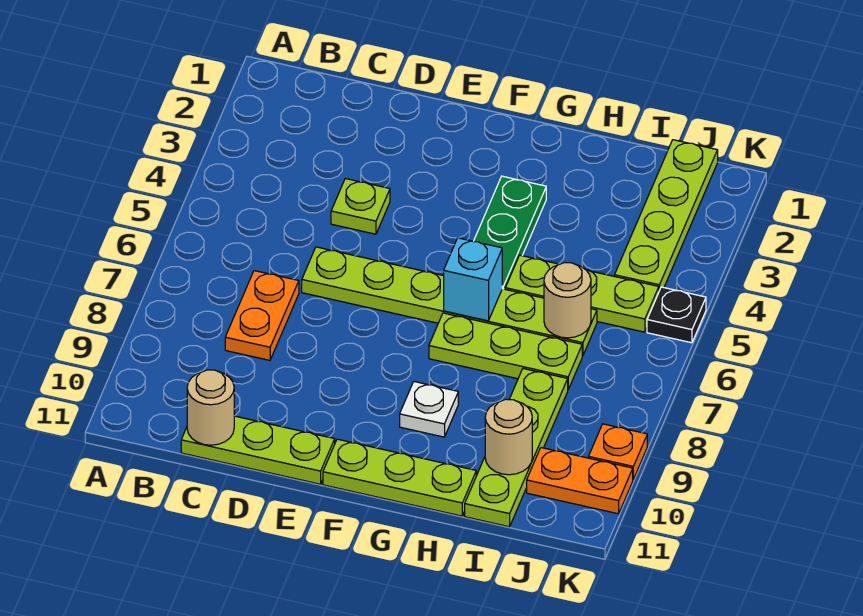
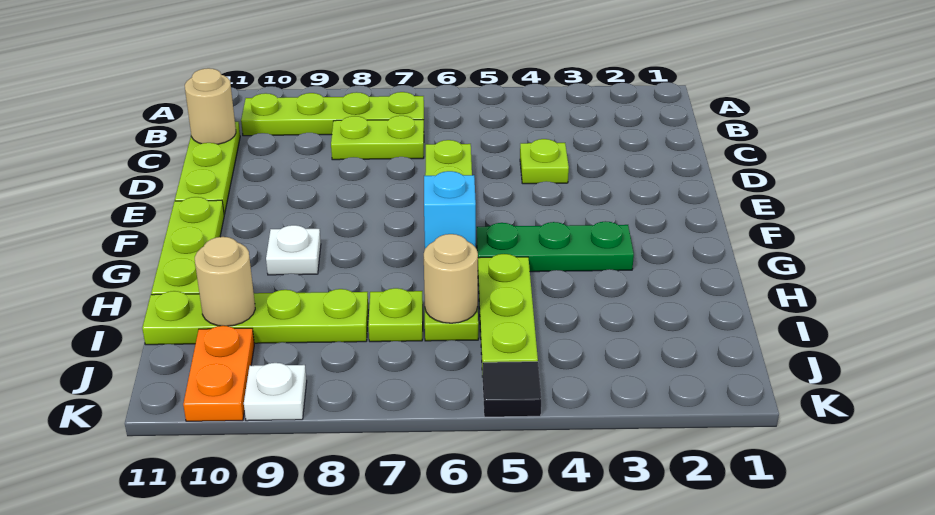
orange 1x2 plate [225,271,299,360] -> lime 1x2 plate [331,116,424,160]
lime 1x3 plate [429,313,582,389] -> lime 1x1 plate [368,288,423,342]
lime 1x4 plate [615,140,718,291] -> lime 1x4 plate moved to [241,92,424,136]
black 1x1 plate [647,287,706,343] -> black 1x1 tile [482,362,541,417]
orange 1x1 plate [589,424,647,479] -> white 1x1 plate [244,363,307,421]

